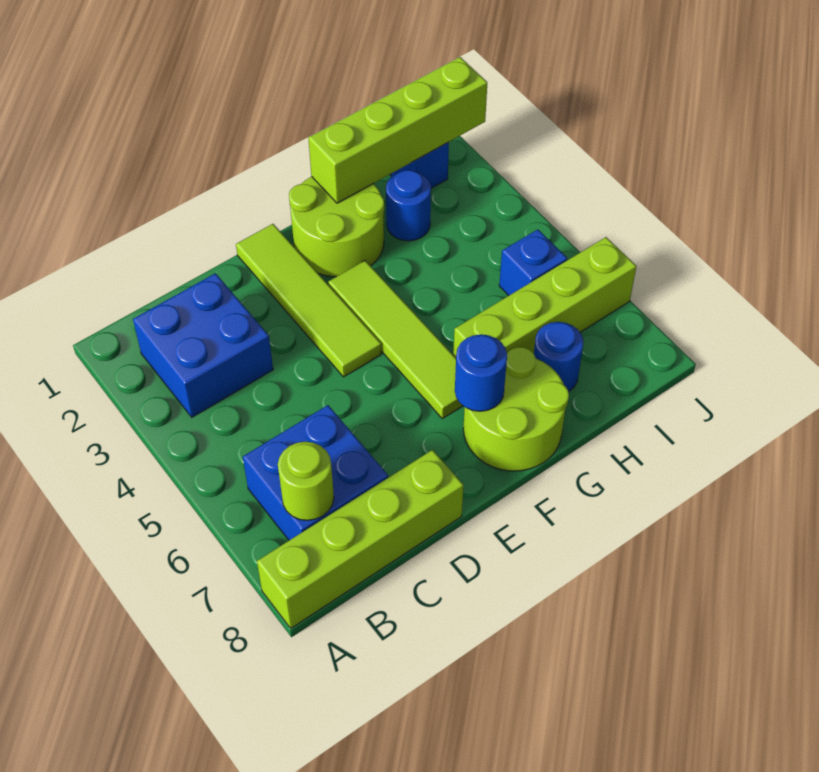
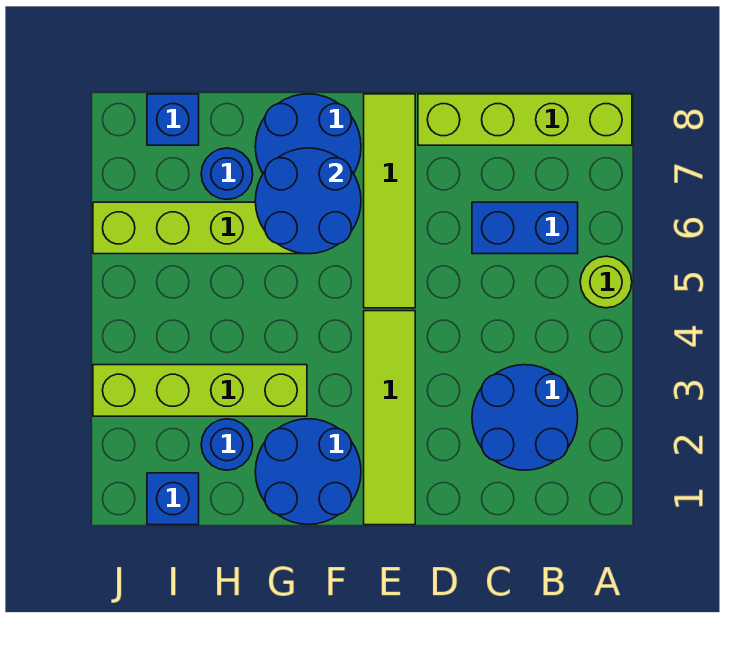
blue 2x2 brick [133,273,273,417] -> blue 2x2 round brick [472,365,578,470]
blue 2x2 brick [243,405,388,540] -> blue 1x2 brick [472,202,578,254]
lime 1x1 round brick [278,442,334,520] -> lime 1x1 round brick moved to [580,256,632,308]
lime 2x2 round brick [289,177,384,277] -> blue 2x2 round brick [255,419,361,524]
lime 1x4 tile [328,261,463,418] -> lime 1x4 tile moved to [364,94,415,308]
lime 2x2 round brick [463,347,569,471] -> blue 2x2 round brick [255,94,361,174]
blue 1x1 round brick [455,334,507,411] -> blue 2x2 round brick [255,148,361,254]
lime 1x4 brick [308,57,487,203] -> lime 1x4 brick moved to [93,365,307,416]
blue 1x1 brick [499,230,567,296] -> blue 1x1 brick moved to [147,94,199,145]

